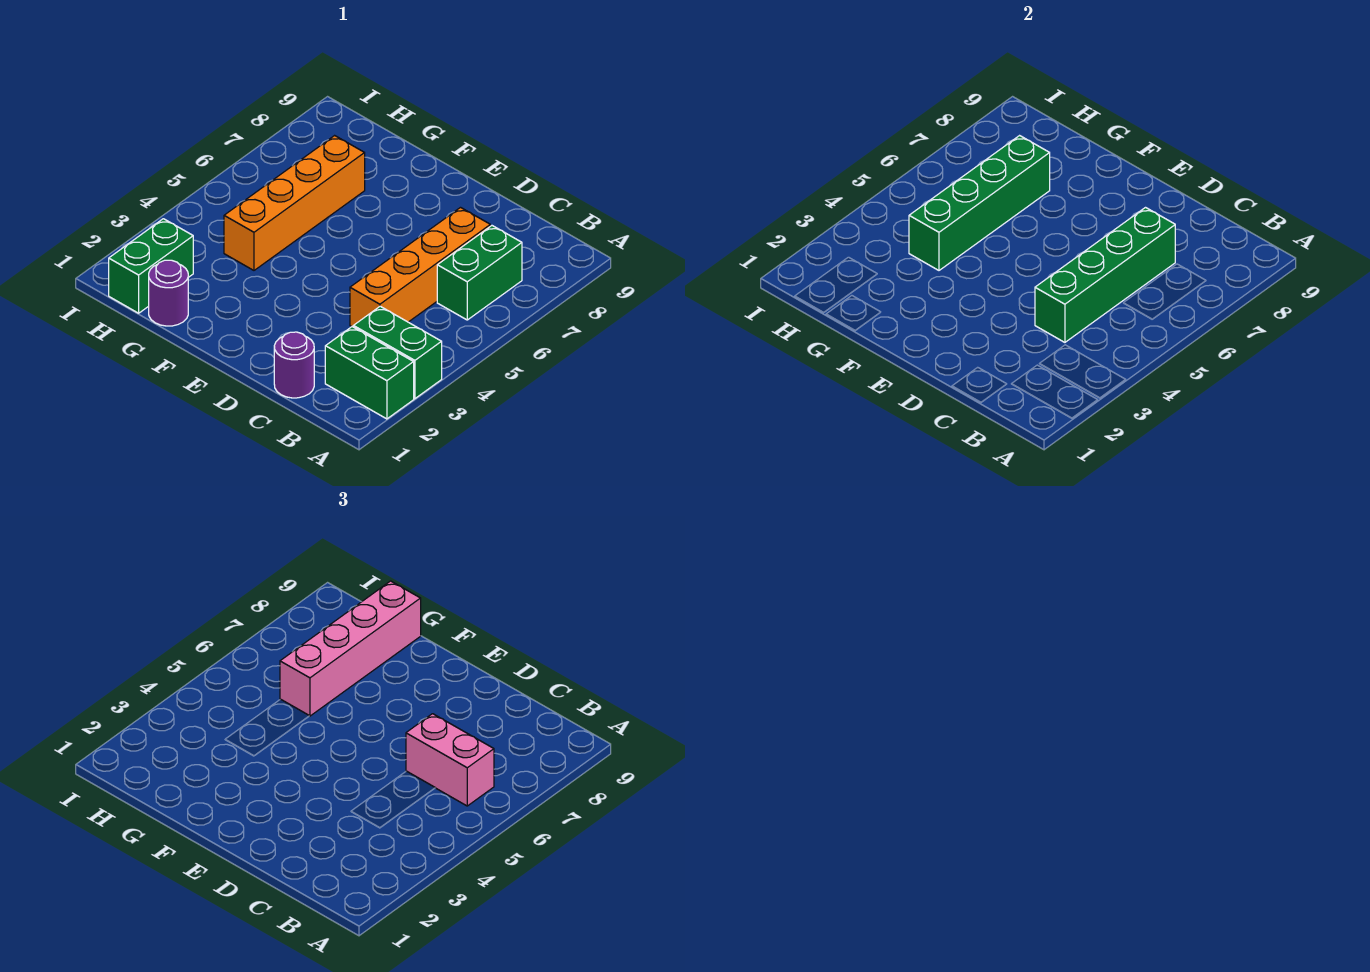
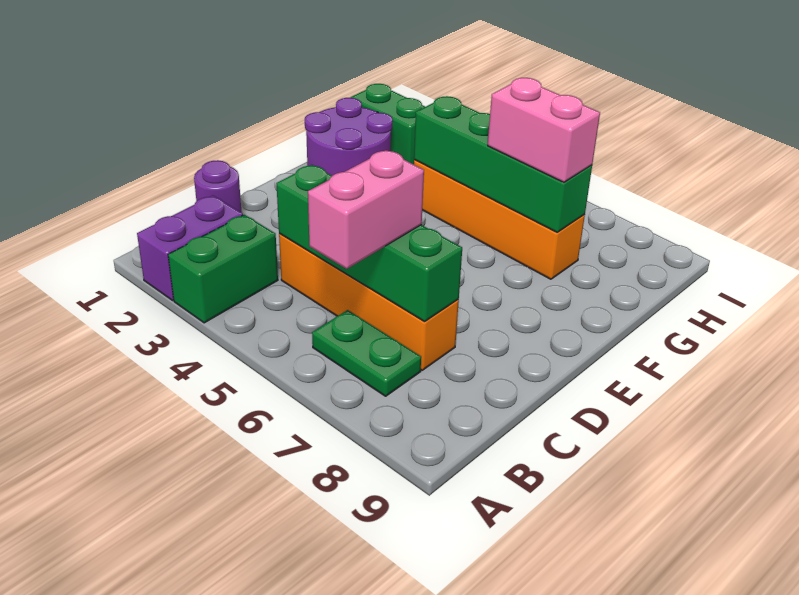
green 1x2 brick [325,327,414,419] -> purple 1x2 brick [137,196,243,300]
green 1x2 brick [437,226,522,320] -> green 1x2 plate [312,310,421,396]
purple 1x1 round brick [149,260,188,326] -> purple 2x2 round brick [305,97,393,176]
pink 1x4 brick [280,581,421,716] -> pink 1x2 brick [488,78,600,182]

